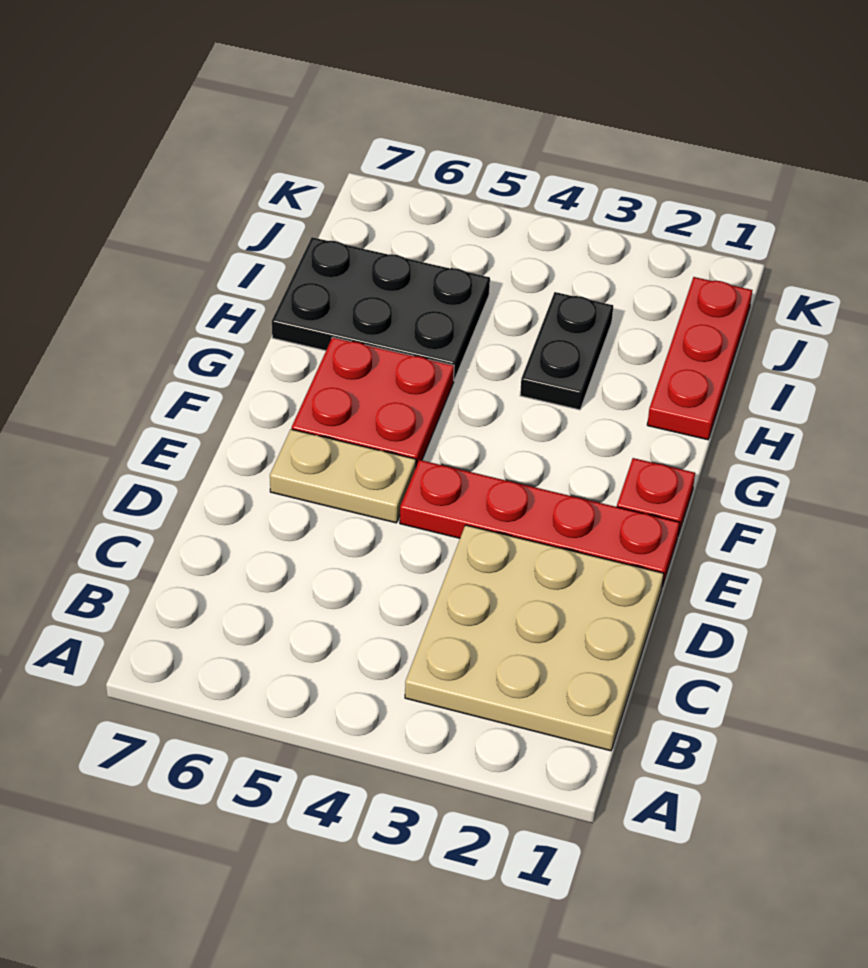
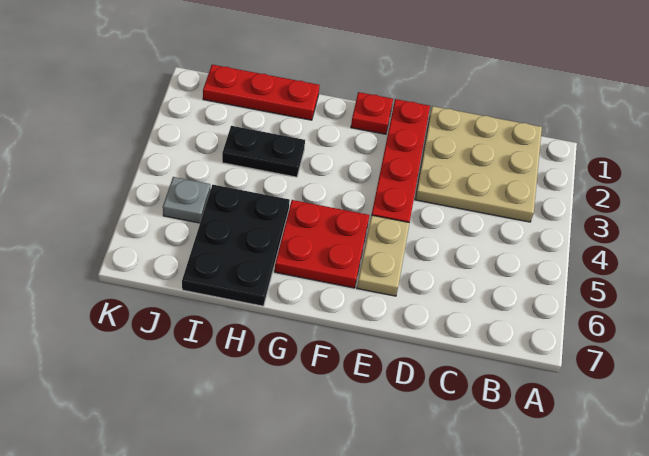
none -> grey 1x1 plate [163,177,211,223]

